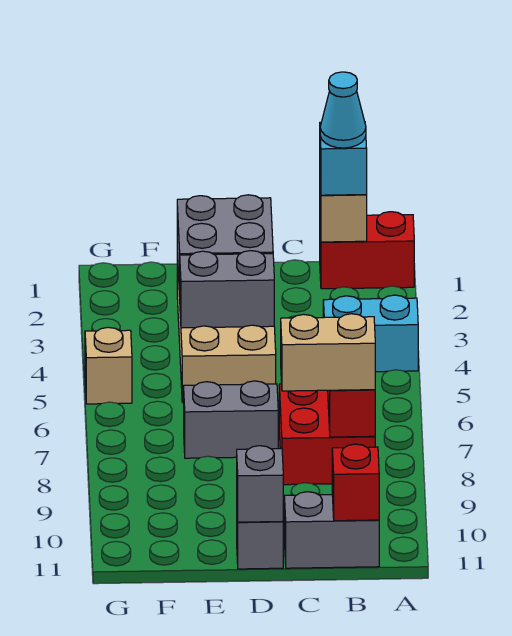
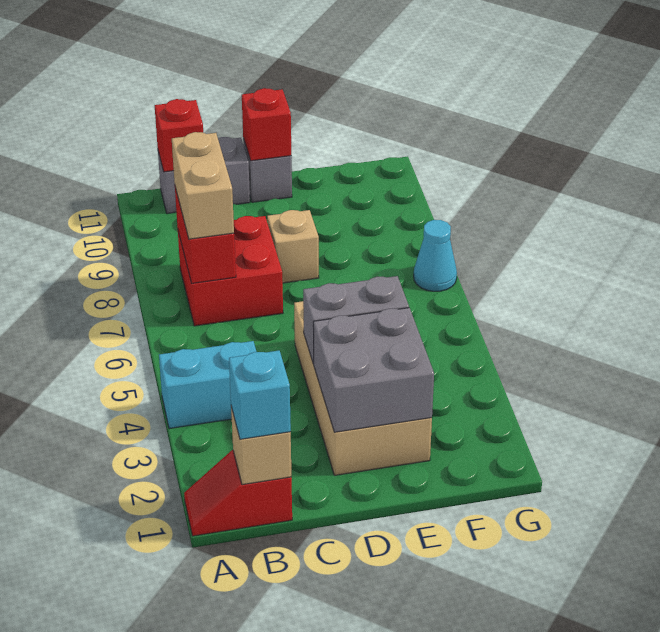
red 1x2 brick [320,212,414,289] -> red 1x2 slope [184,450,292,536]
cyan 1x1 cone [320,72,366,148] -> cyan 1x1 cone moved to [414,220,457,291]
tan 1x2 brick [281,314,375,391] -> tan 1x2 brick turned to [172,132,234,239]
grey 1x2 brick [184,381,278,458] -> none
grey 1x1 brick [237,446,283,522] -> red 1x1 brick [242,88,291,161]
tan 1x1 brick [85,327,132,404] -> tan 1x1 brick moved to [267,210,319,283]

